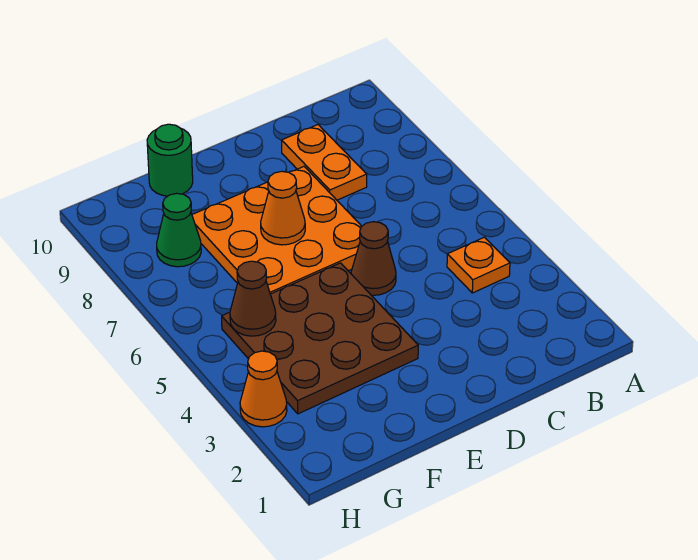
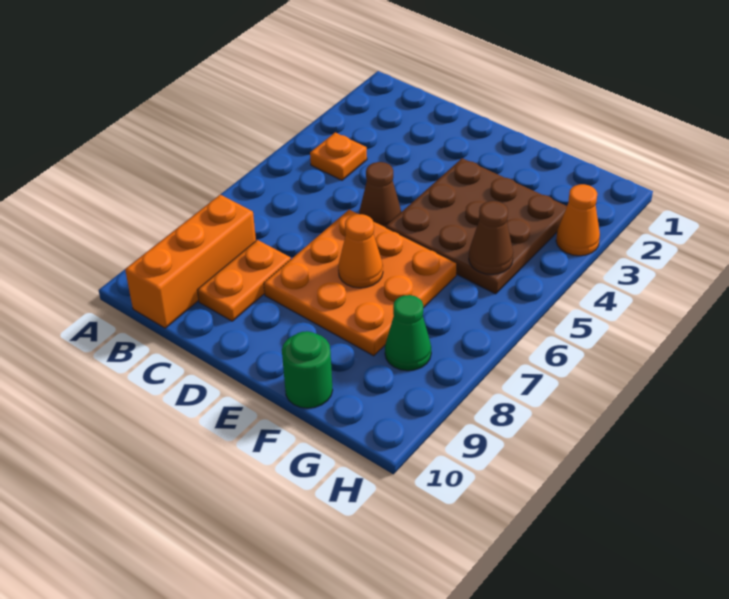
none -> orange 1x3 brick [125,195,256,328]

